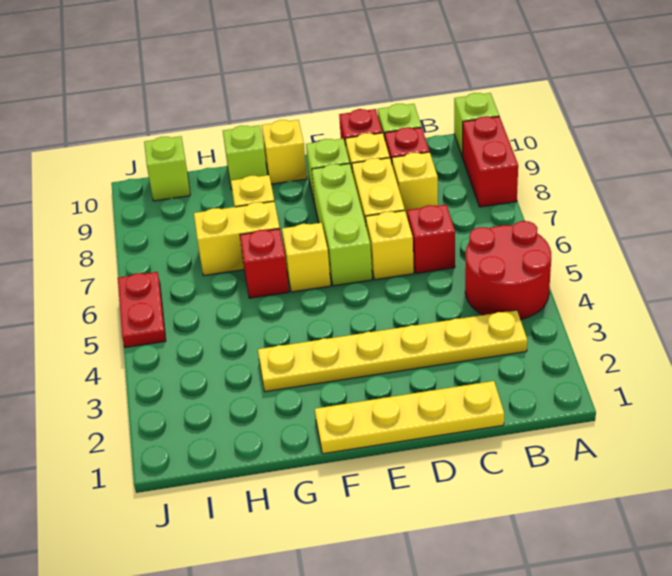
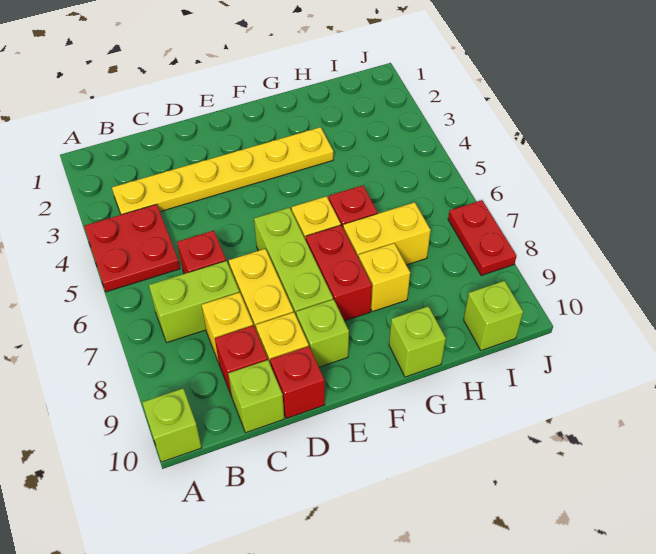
red 2x2 round brick [465,221,551,319] -> red 2x2 plate [84,204,180,292]
red 1x2 brick [463,116,518,207] -> red 1x2 brick moved to [306,225,372,321]
none -> lime 1x2 brick [149,261,239,342]
yellow 1x4 plate [315,381,504,454] -> none
yellow 1x1 brick [366,211,414,280] -> none
yellow 1x1 brick [262,120,307,184] -> none
red 1x2 plate [118,272,166,348] -> red 1x2 plate moved to [448,200,516,276]

